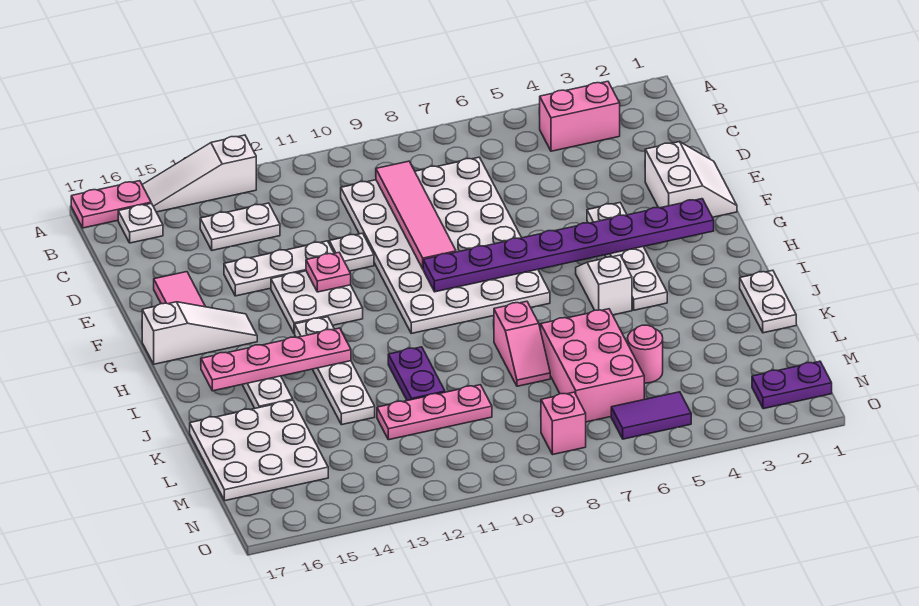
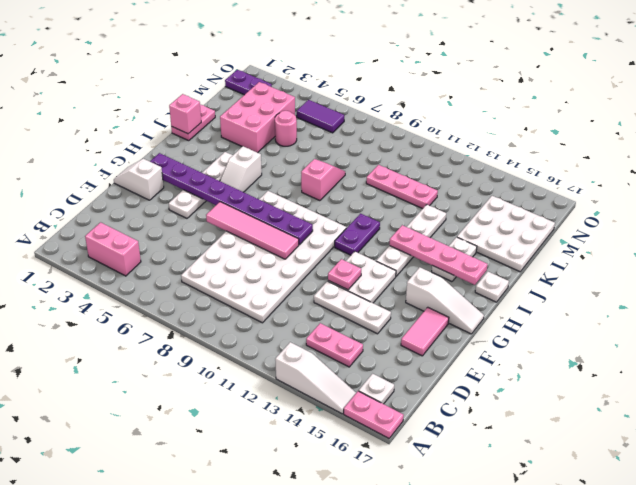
pink 1x4 tile [376,161,456,269] -> pink 1x4 tile turned to [206,202,299,259]
white 1x2 plate [200,203,280,250] -> pink 1x2 plate [306,323,363,367]
white 2x2 slope [645,142,737,217] -> white 1x2 slope [114,159,164,200]
white 1x1 plate [329,233,374,271] -> white 1x1 plate moved to [475,272,509,302]
white 1x3 slope [142,302,257,364] -> white 1x3 slope turned to [406,267,484,334]
white 1x2 plate [740,270,796,333] -> pink 1x2 plate [171,105,215,141]
purple 1x2 plate [388,347,445,401] -> purple 1x2 plate moved to [335,214,380,255]
pink 2x3 brick [541,309,644,422] -> pink 2x3 brick moved to [220,82,295,153]
pink 1x1 brick [541,392,586,455] -> pink 1x1 brick moved to [169,94,201,134]

